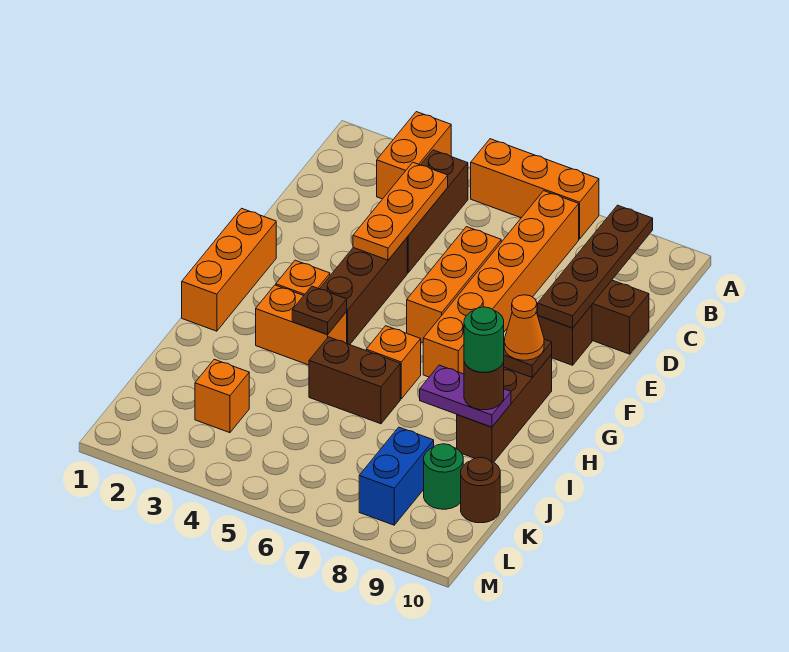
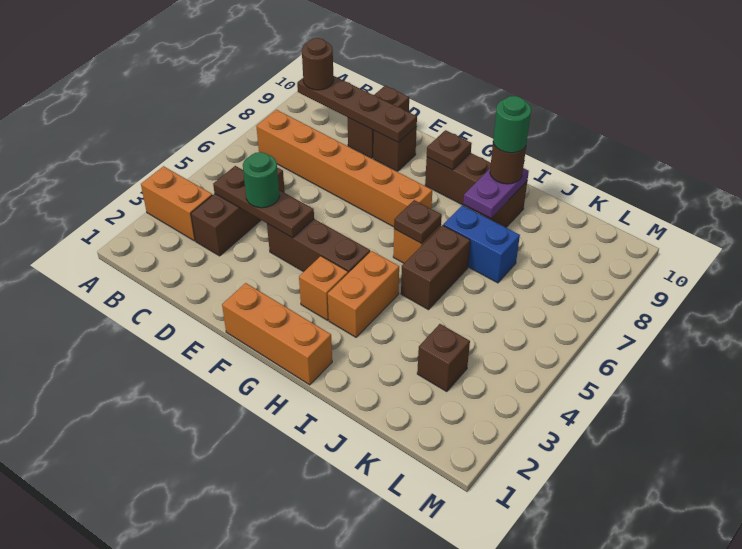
orange 1x3 brick [471,139,599,239] -> none
brown 1x3 brick [407,150,468,273] -> brown 1x3 brick turned to [191,168,285,256]
orange 1x3 plate [353,162,448,260] -> brown 1x3 plate [213,166,314,238]
orange 1x3 brick [407,227,501,343] -> none
orange 1x1 cone [504,295,544,360] -> none
brown 1x1 plate [292,286,347,334] -> brown 1x1 plate moved to [394,200,442,244]
orange 1x1 brick [195,359,249,433] -> brown 1x1 brick [417,324,470,392]
blue 1x2 brick [359,427,434,525] -> blue 1x2 brick moved to [443,205,520,283]
green 1x1 round brick [424,444,463,509] -> green 1x1 round brick moved to [243,152,279,208]
brown 1x1 round brick [461,457,500,523] -> brown 1x1 round brick moved to [302,38,334,90]

